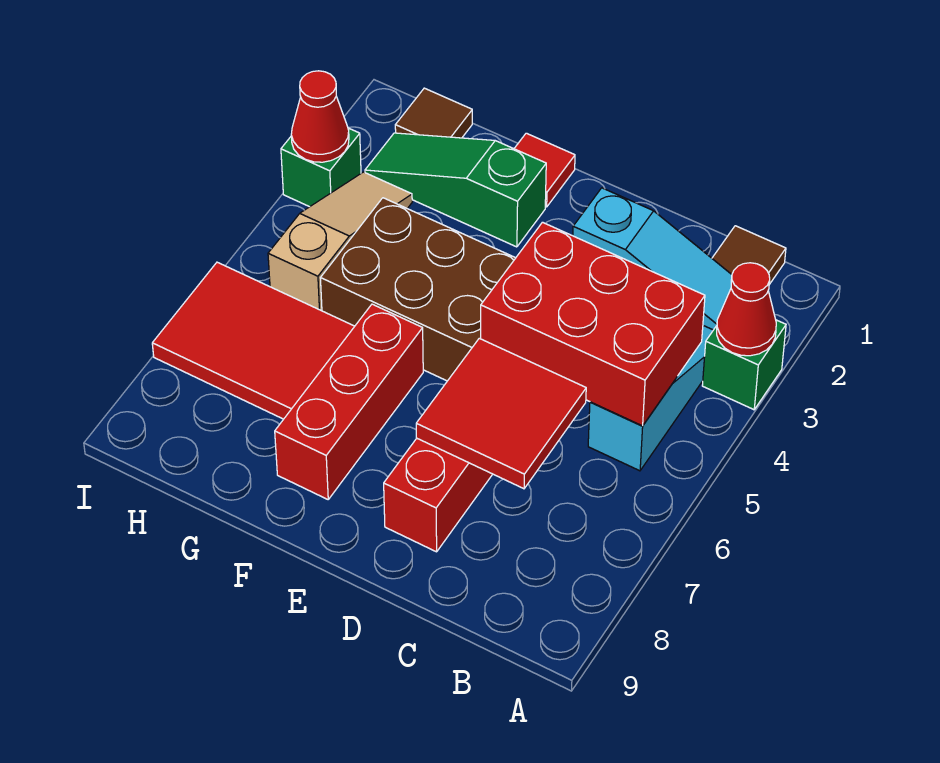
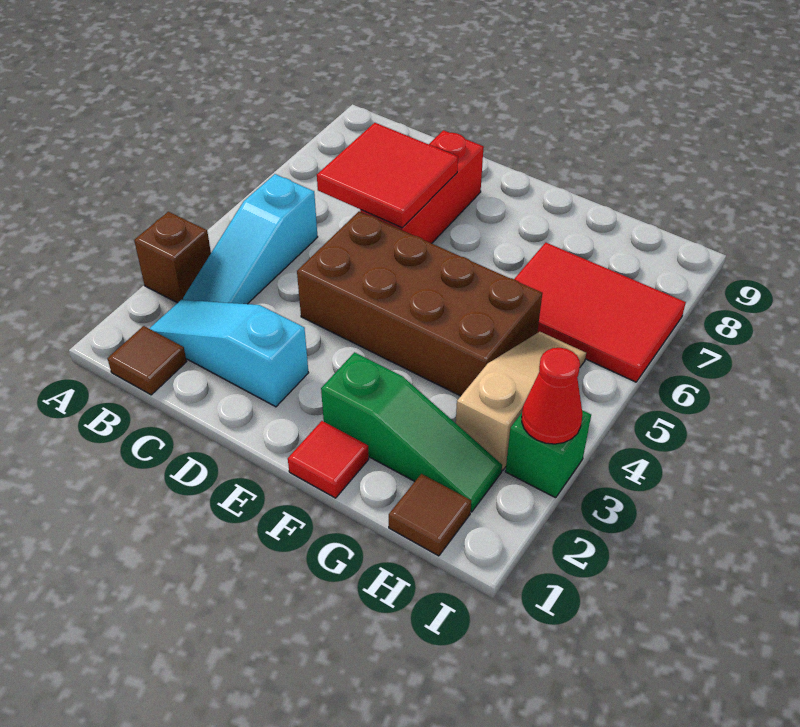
green 1x1 brick [702,320,786,410] -> brown 1x1 brick [134,212,211,303]
red 1x1 cone [717,263,776,356] -> none
red 2x3 brick [481,222,705,426] -> none
red 1x3 brick [275,304,423,499] -> none
tan 1x3 slope [268,172,412,311] -> tan 1x3 slope turned to [456,332,586,470]

